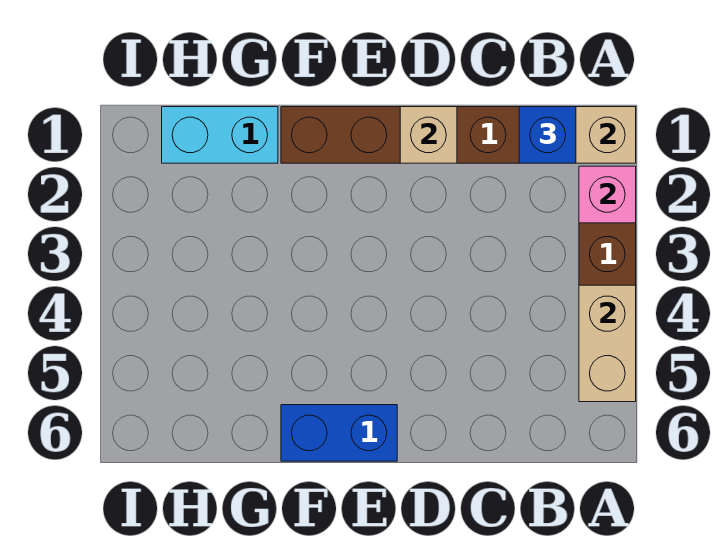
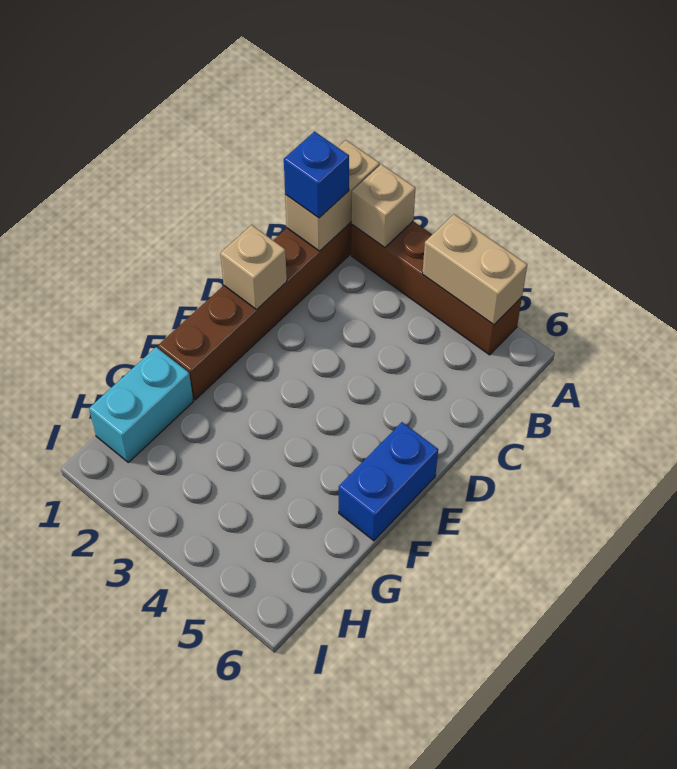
pink 1x1 brick [579,166,636,223] -> tan 1x1 brick [352,164,415,248]

